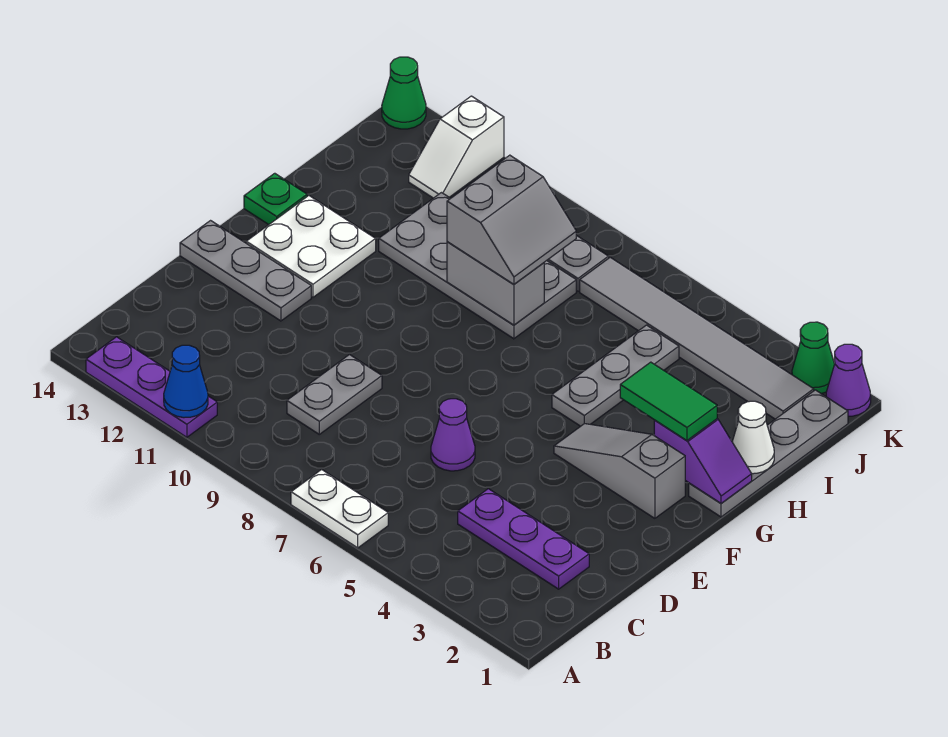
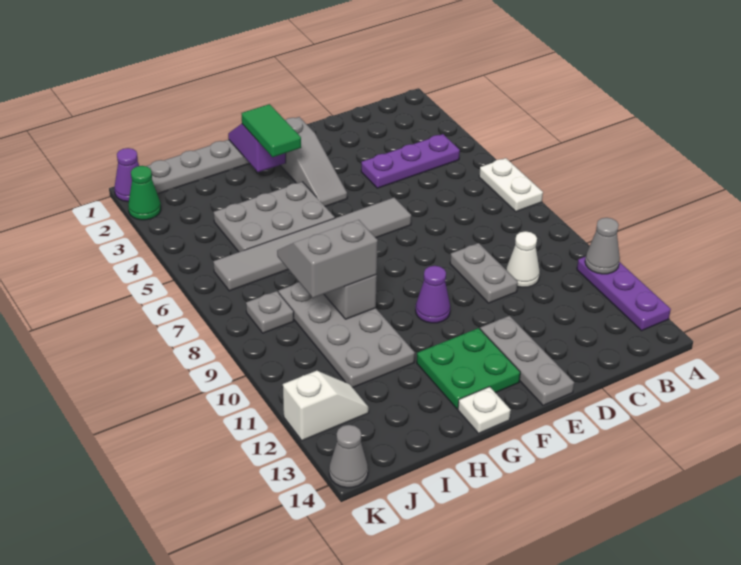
blue 1x1 cone [164,345,208,418] -> grey 1x1 cone [585,218,620,274]
purple 1x3 plate [458,489,589,589] -> purple 1x3 plate turned to [361,134,460,188]
grey 1x2 plate [287,355,382,434] -> grey 1x2 plate turned to [450,243,518,303]
purple 1x1 cone [431,399,475,471] -> purple 1x1 cone moved to [416,266,450,323]
white 2x2 plate [246,196,376,297] -> green 2x2 plate [417,328,520,409]
grey 1x3 plate [552,325,679,426] -> grey 2x3 plate [214,182,335,252]
green 1x1 plate [244,173,307,225] -> white 1x1 plate [458,387,511,433]
white 1x1 cone [732,401,774,474] -> white 1x1 cone moved to [506,231,540,287]
grey 1x6 tile [580,257,814,419] -> grey 1x6 tile turned to [213,197,411,291]
green 1x1 cone [382,57,426,129] -> grey 1x1 cone [329,425,368,488]

